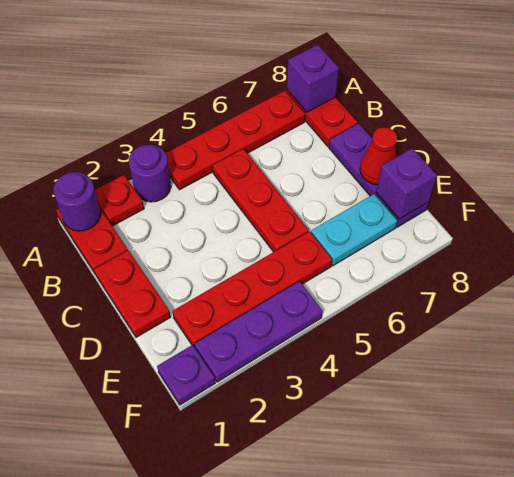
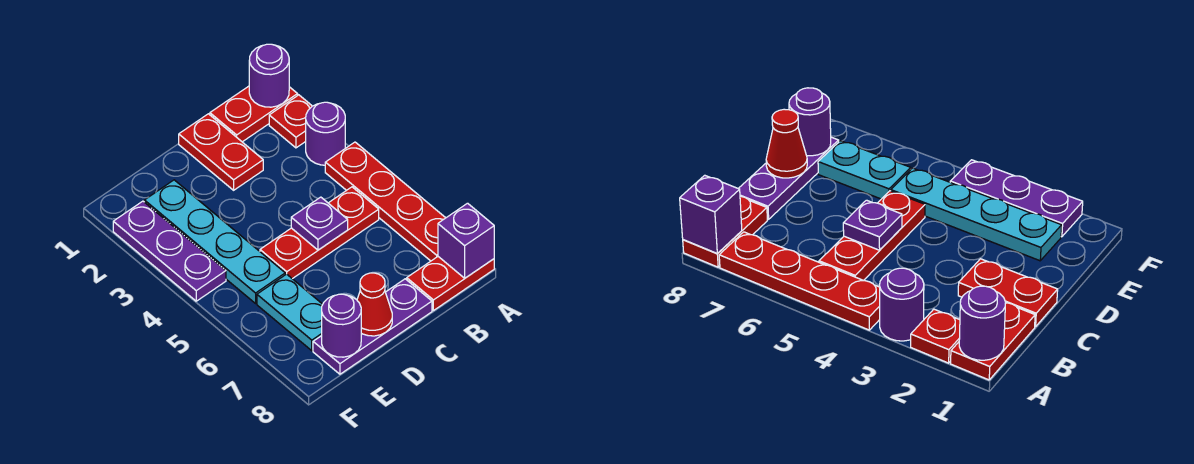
red 1x2 plate [94,250,171,337] -> red 1x2 plate turned to [179,114,263,190]
red 1x4 plate [172,231,332,347] -> cyan 1x4 plate [144,180,285,303]
purple 1x1 brick [376,148,437,219] -> purple 1x1 round brick [322,294,361,357]
purple 1x1 plate [157,345,215,405] -> purple 1x1 plate moved to [291,197,348,250]

